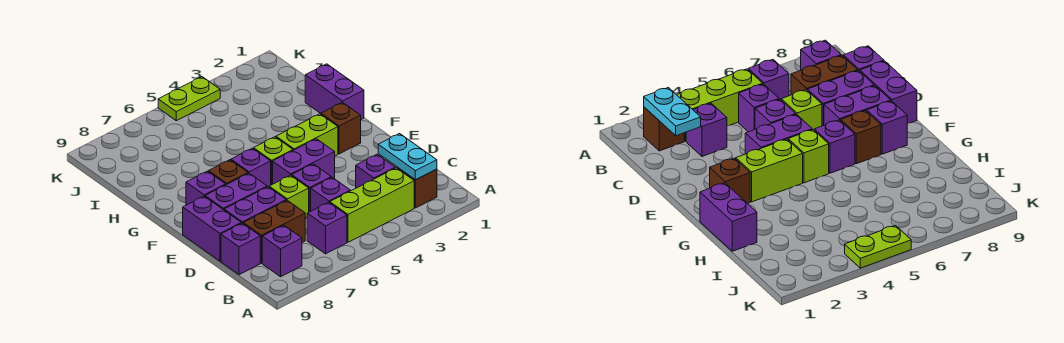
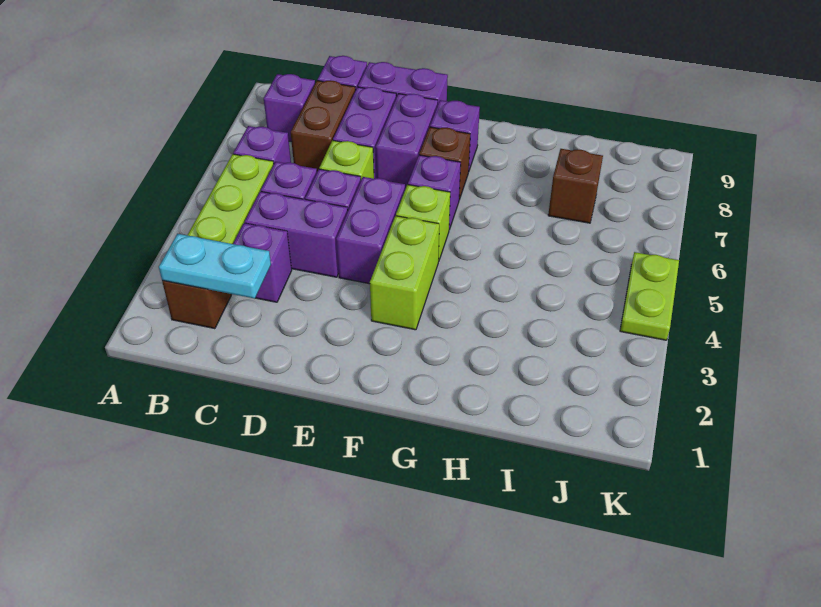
brown 1x1 brick [321,102,361,154] -> brown 1x1 brick moved to [548,149,603,223]
purple 1x2 brick [305,64,364,119] -> purple 1x2 brick moved to [245,191,348,277]

